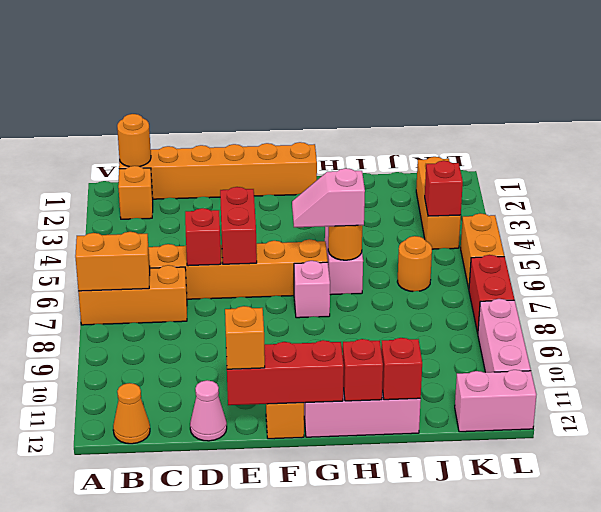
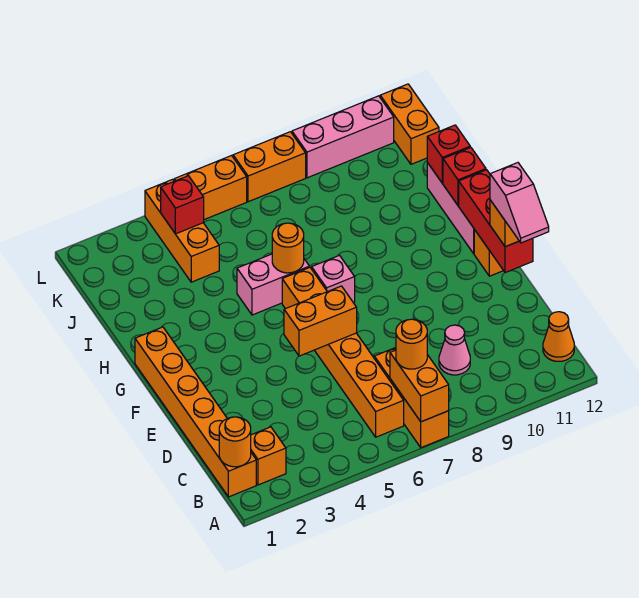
red 1x1 brick [185,208,221,266] -> none
pink 1x1 cone [190,380,227,441] -> pink 1x1 cone moved to [439,325,470,375]
red 1x2 brick [220,187,257,264] -> orange 1x2 brick [284,286,357,356]
pink 1x2 slope [292,168,365,227] -> pink 1x2 slope moved to [490,163,549,243]
orange 1x1 round brick [397,236,432,292] -> orange 1x1 round brick moved to [396,319,427,369]
orange 1x3 brick [416,157,461,249] -> orange 1x3 brick turned to [145,179,219,282]
pink 1x2 brick [455,370,536,432] -> orange 1x2 brick [380,84,439,164]
red 1x2 brick [469,255,514,333] -> orange 1x2 brick [233,132,306,202]

